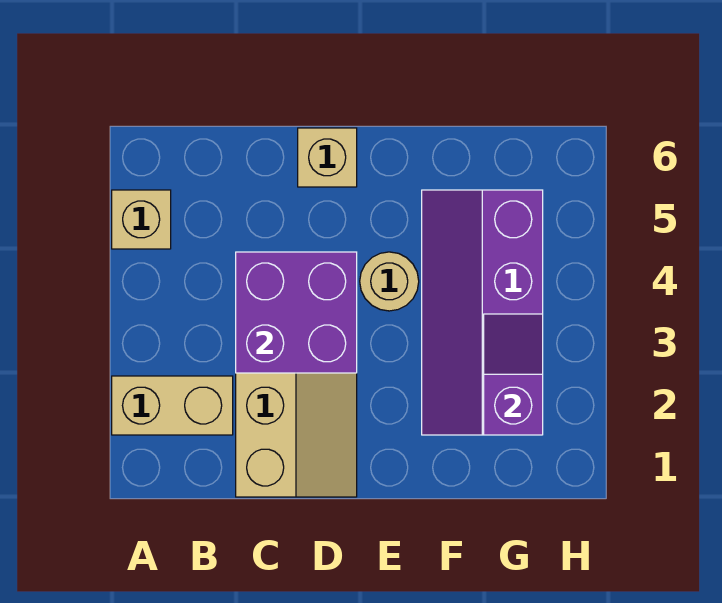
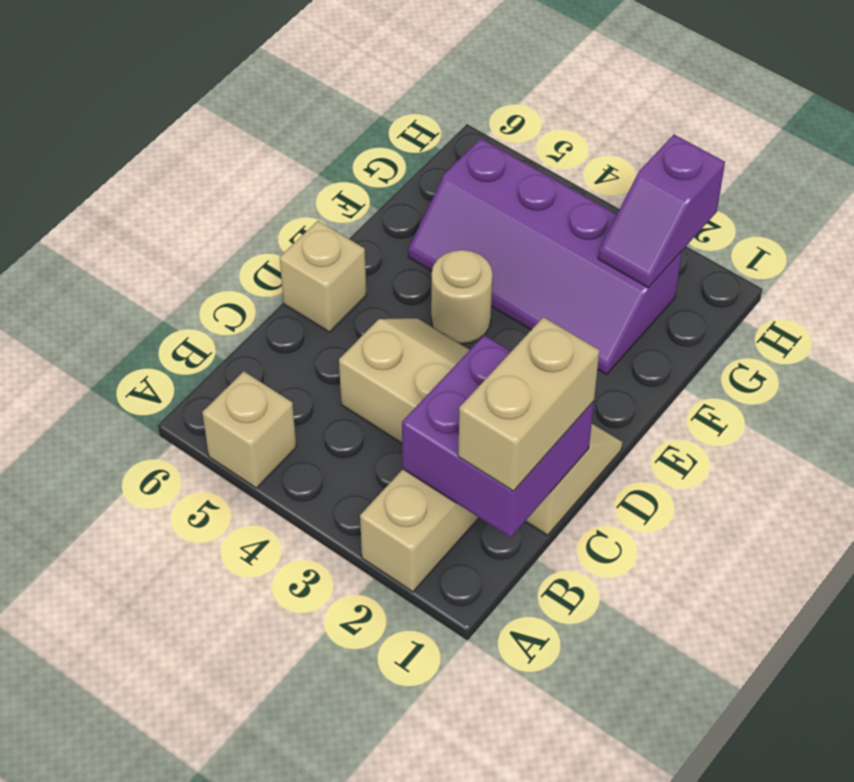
none -> tan 1x2 brick [458,317,599,491]
purple 2x2 brick [236,252,357,373] -> purple 2x2 brick moved to [402,335,594,537]
purple 1x2 slope [484,314,543,435] -> purple 1x2 slope turned to [598,135,725,287]

